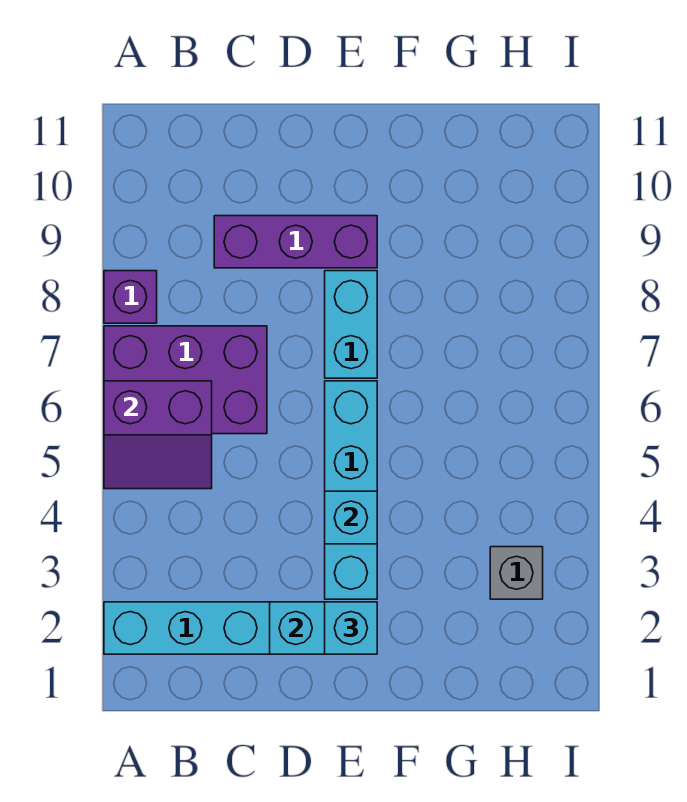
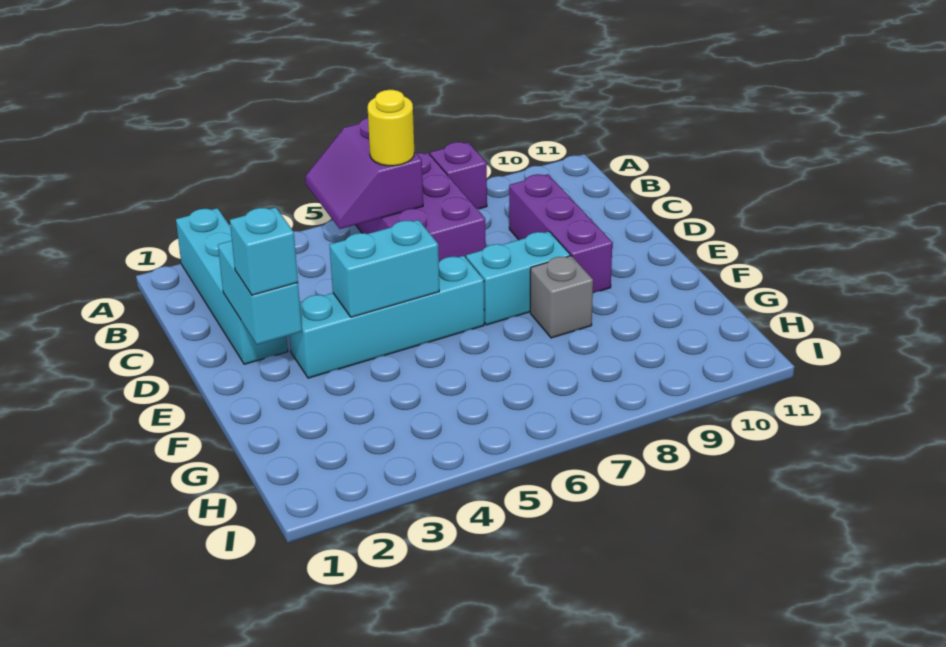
none -> yellow 1x1 round brick [368,90,414,166]
cyan 1x1 brick [325,491,377,544] -> cyan 1x2 brick [330,220,439,317]
grey 1x1 brick [490,547,543,599] -> grey 1x1 brick moved to [530,256,593,338]

